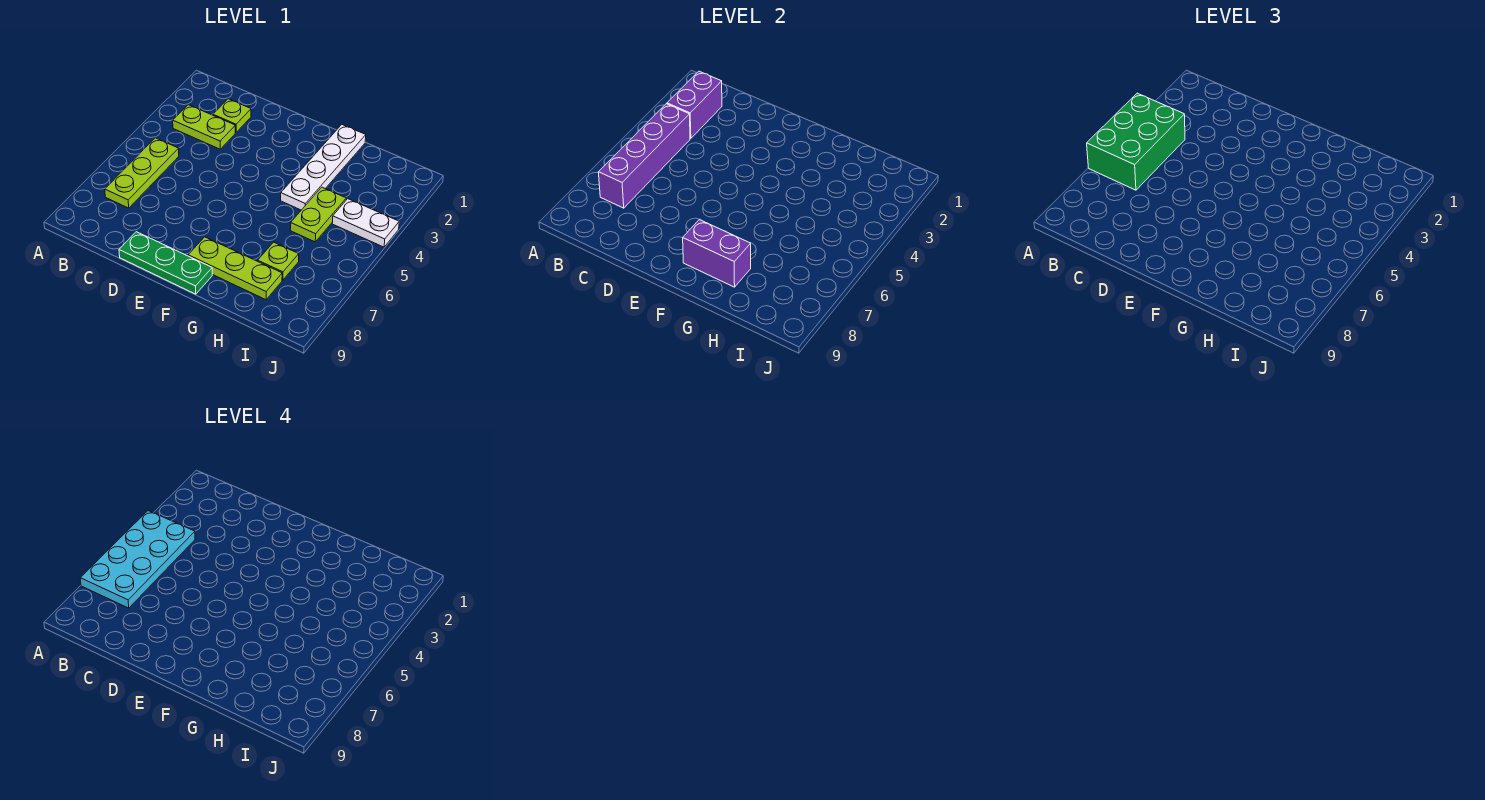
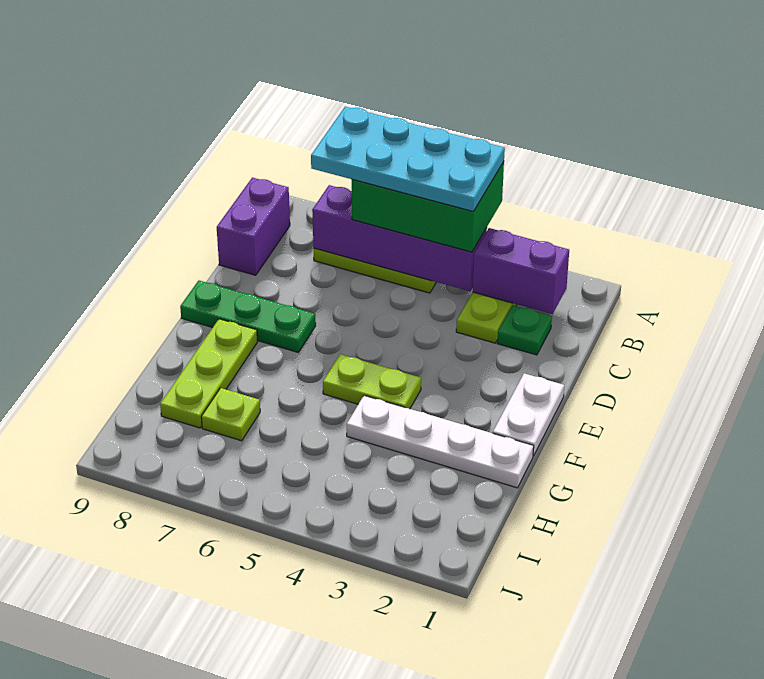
lime 1x1 plate [213,99,251,132] -> green 1x1 plate [497,305,552,355]
green 1x3 plate [119,232,212,294] -> green 1x3 plate turned to [180,281,316,352]
purple 1x2 brick [683,220,751,287] -> purple 1x2 brick moved to [217,178,290,275]
lime 1x2 plate [290,187,346,242] -> lime 1x2 plate moved to [323,354,421,409]
white 1x2 plate [332,199,399,247] -> white 1x2 plate moved to [493,373,564,456]

